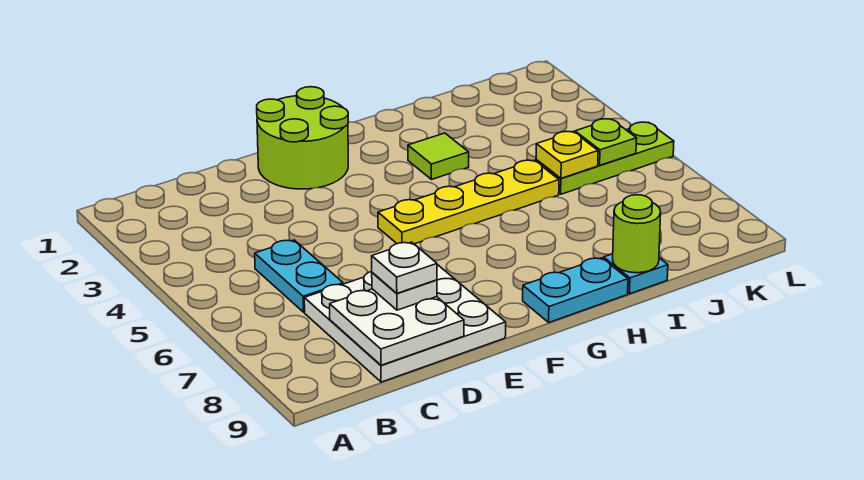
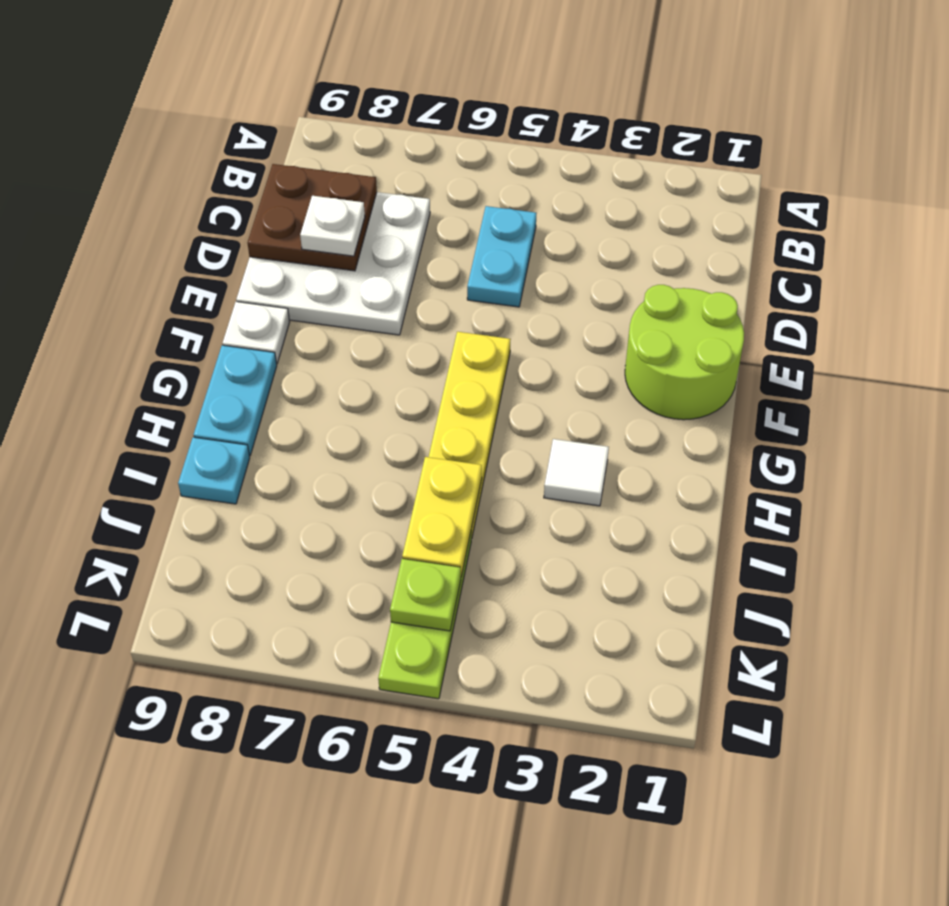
cyan 1x2 plate [255,240,343,312] -> cyan 1x2 plate turned to [467,206,536,307]
white 2x2 plate [330,289,464,365] -> brown 2x2 plate [248,164,377,271]
white 1x1 plate [372,242,437,293] -> white 1x1 plate moved to [223,302,290,364]
lime 1x1 tile [408,133,469,180] -> white 1x1 tile [544,439,609,506]
lime 1x1 round brick [613,195,661,273] -> none
yellow 1x1 plate [536,131,598,178] -> yellow 1x2 plate [402,457,482,576]

